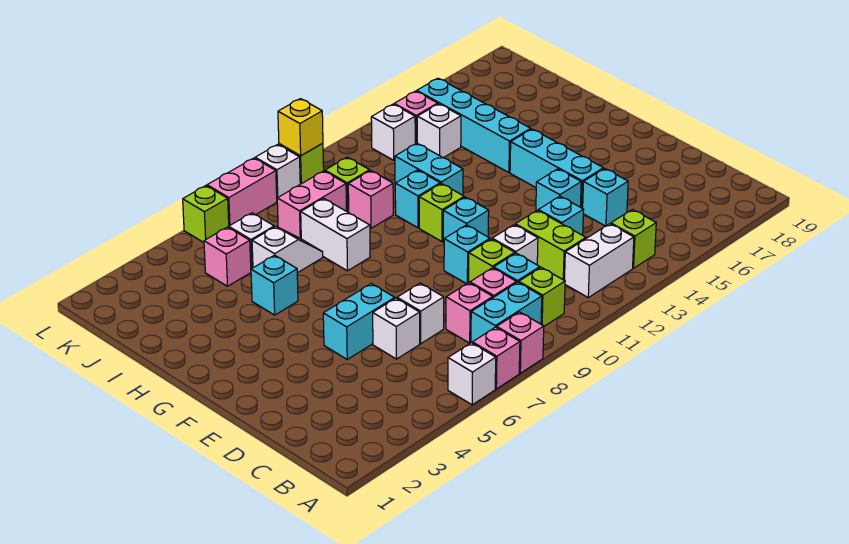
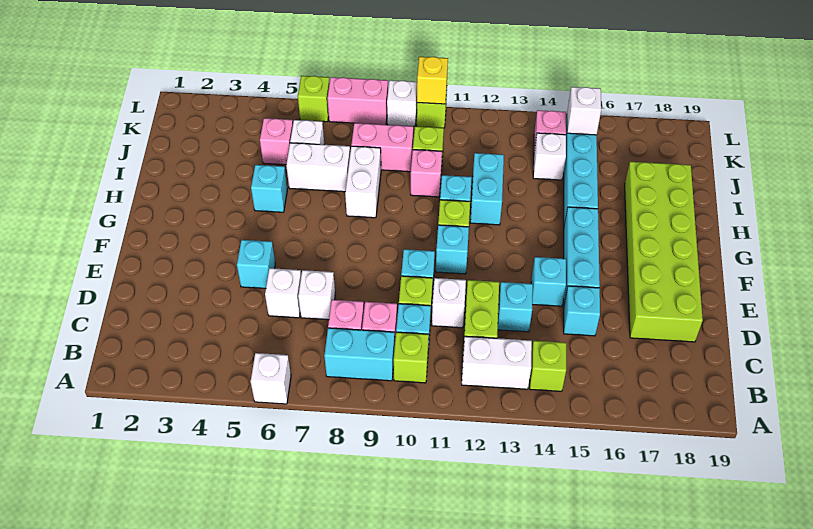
pink 1x1 brick [472,327,520,389] -> none
pink 1x1 brick [497,312,544,373] -> none
none -> lime 2x6 brick [625,162,703,342]
cyan 1x2 brick [323,284,395,359] -> cyan 1x1 brick [237,240,275,288]
white 1x2 slope [252,226,323,273] -> white 1x2 brick [286,143,350,192]
white 1x1 brick [371,104,415,160] -> white 1x1 brick moved to [567,87,601,135]

